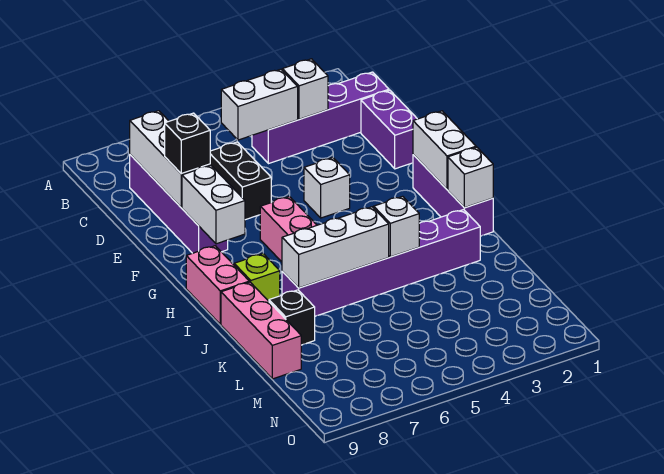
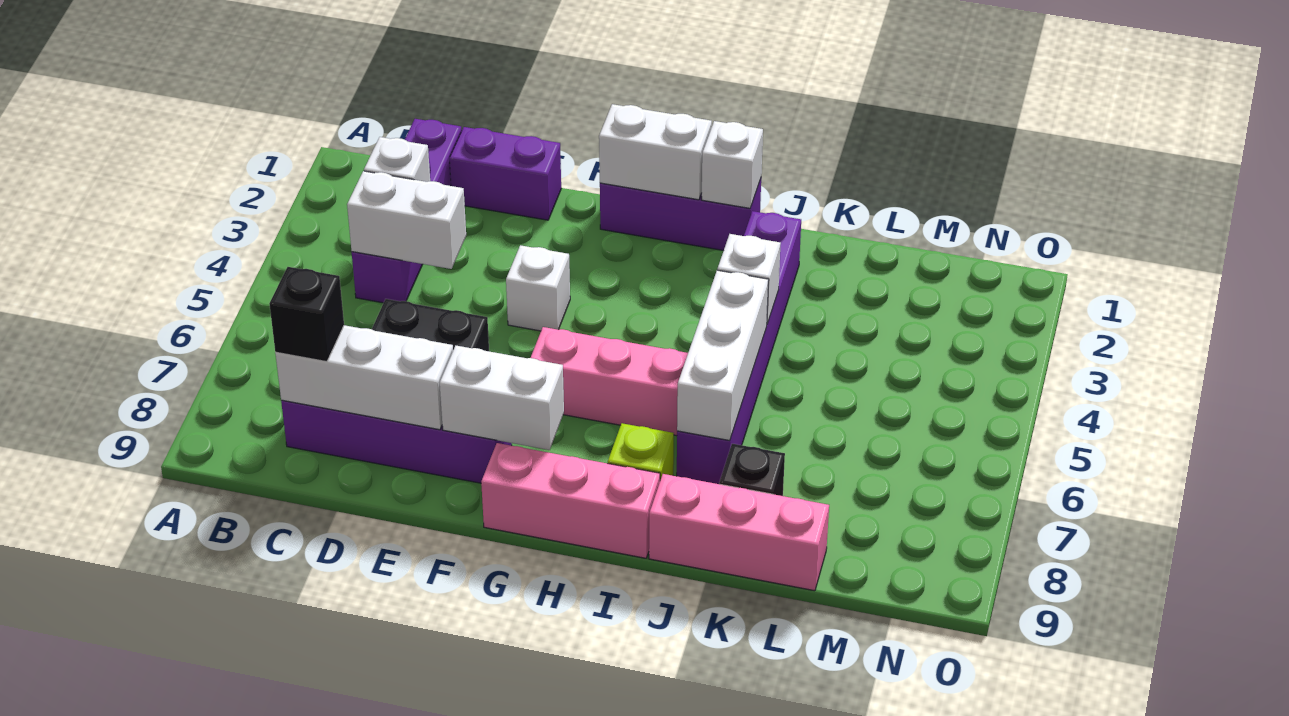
white 1x2 brick [221,69,298,140] -> white 1x2 brick turned to [347,171,466,269]
black 1x1 brick [165,113,210,174] -> black 1x1 brick moved to [269,267,344,362]
pink 1x2 brick [186,246,249,324] -> pink 1x3 brick [481,443,660,558]

